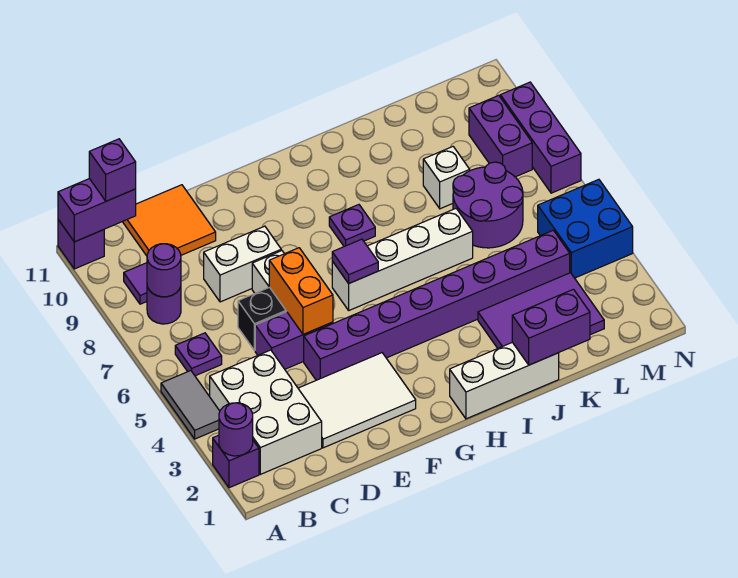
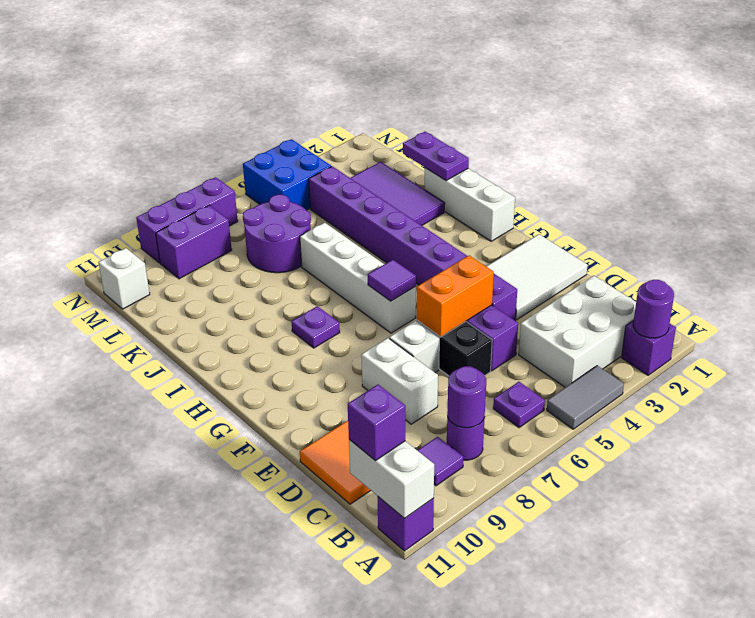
purple 1x2 brick [58,179,136,242] -> white 1x2 brick [349,440,434,519]
white 2x3 tile [298,353,416,448] -> white 2x3 tile turned to [486,234,588,320]
purple 1x2 brick [512,289,590,365] -> purple 1x2 plate [403,132,469,181]
white 1x1 brick [423,147,470,209] -> white 1x1 brick moved to [98,248,150,309]

